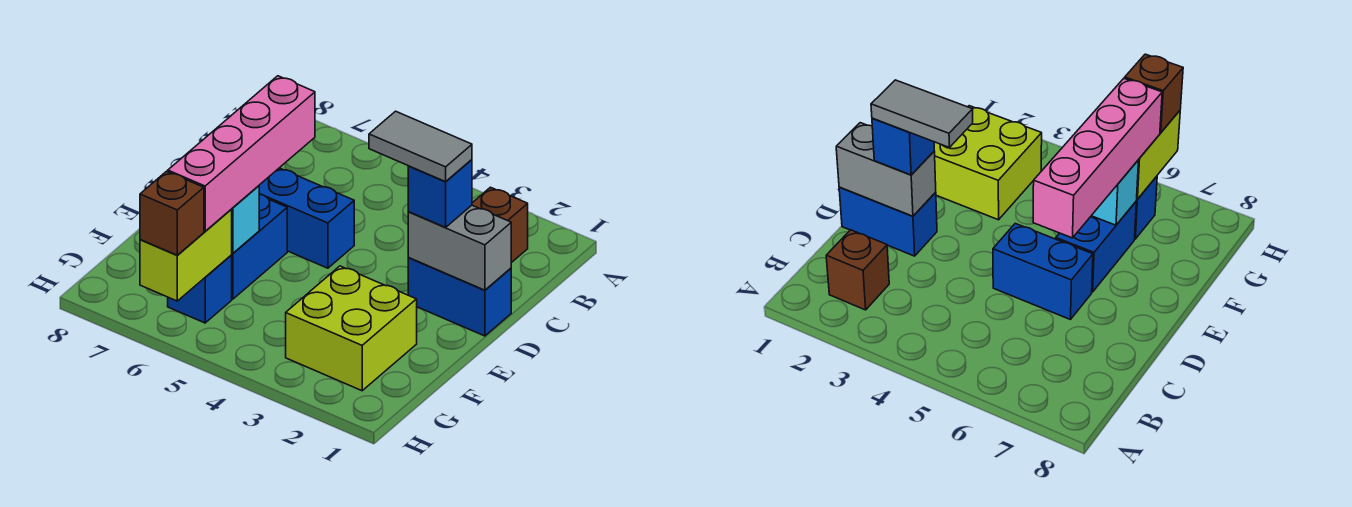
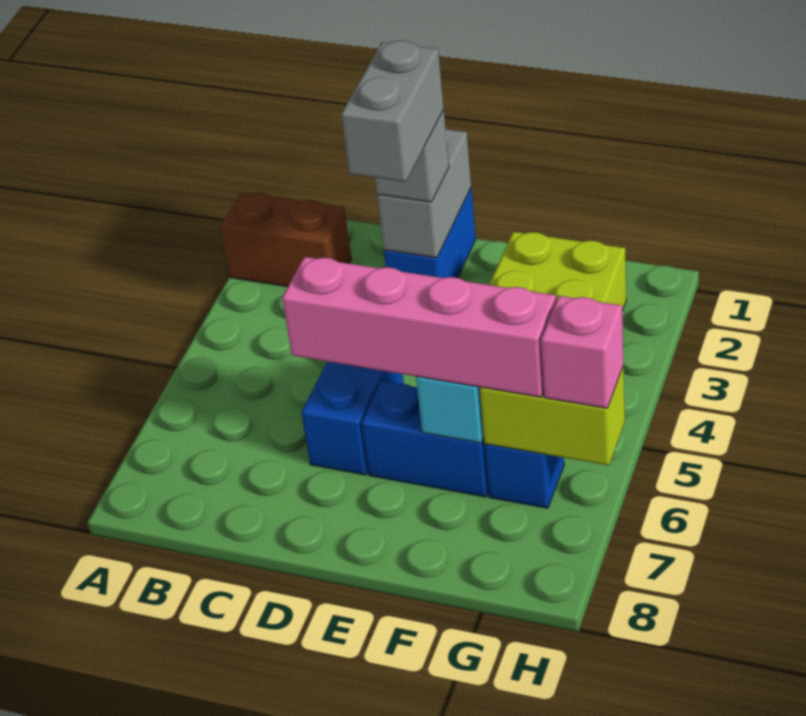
brown 1x1 brick [472,187,528,263] -> brown 1x2 brick [221,192,351,287]
blue 1x1 brick [408,160,472,227] -> grey 1x1 brick [375,110,449,202]
grey 1x2 tile [369,111,472,182] -> grey 1x2 brick [341,40,444,182]
brown 1x1 brick [140,171,204,255] -> pink 1x1 brick [541,296,624,408]

